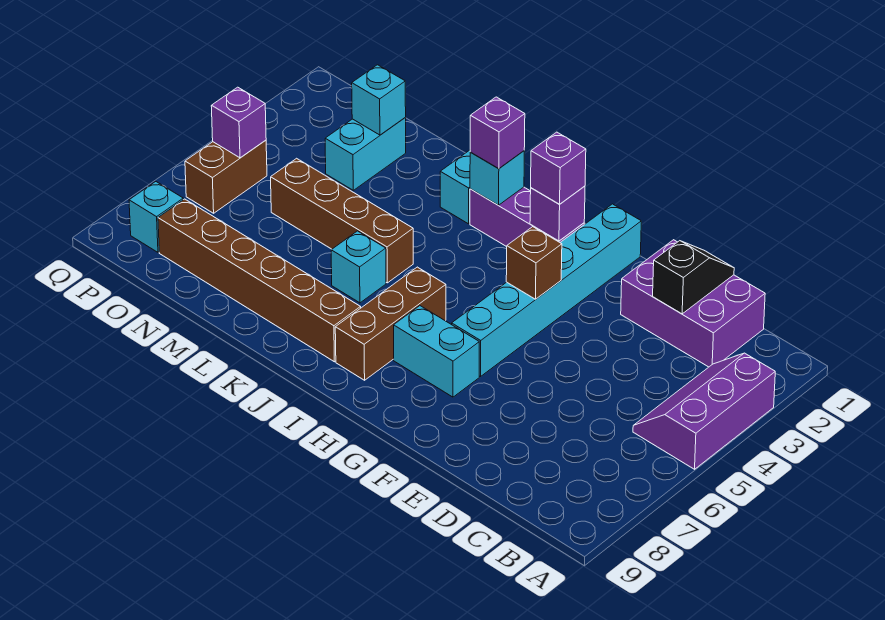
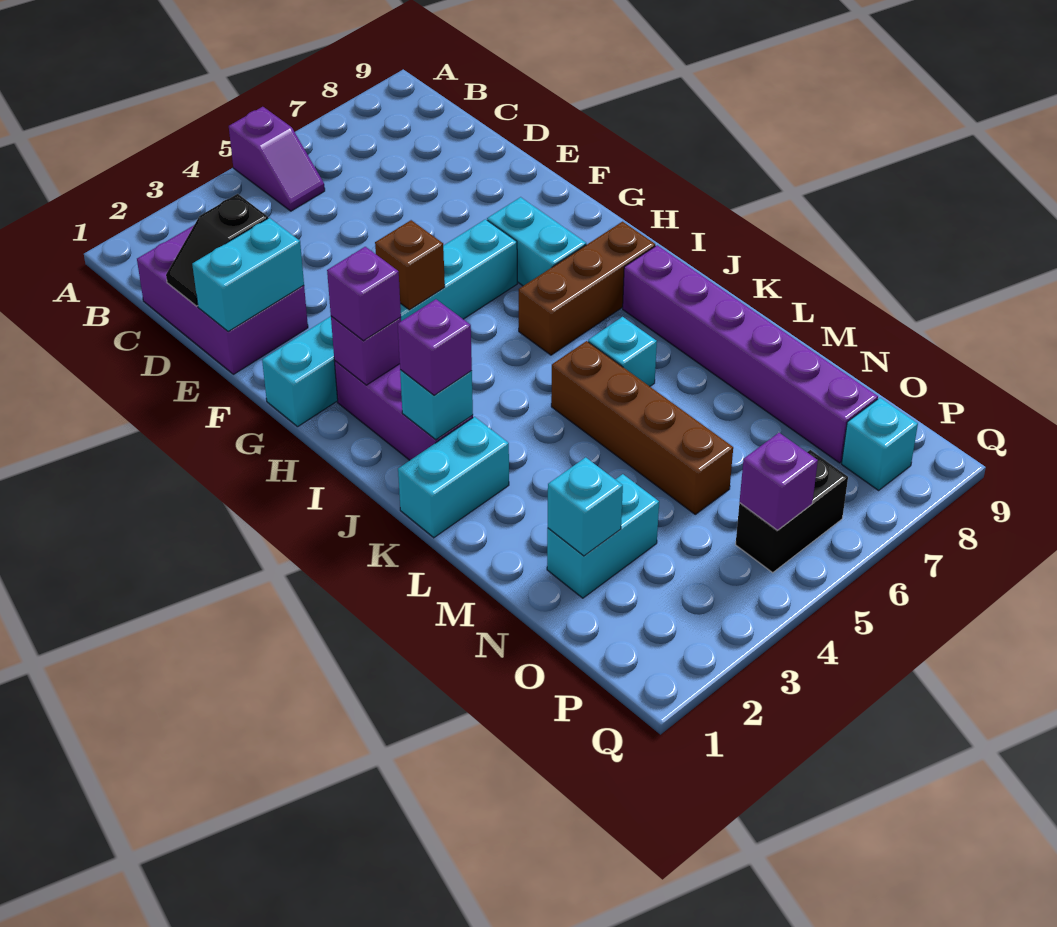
purple 2x3 slope [633,353,775,469] -> purple 1x2 slope [229,107,325,211]
none -> cyan 1x2 brick [192,218,304,332]
brown 1x6 brick [158,199,361,362] -> purple 1x6 brick [623,245,878,463]
brown 1x2 brick [185,140,267,213] -> black 1x2 brick [736,450,848,573]

